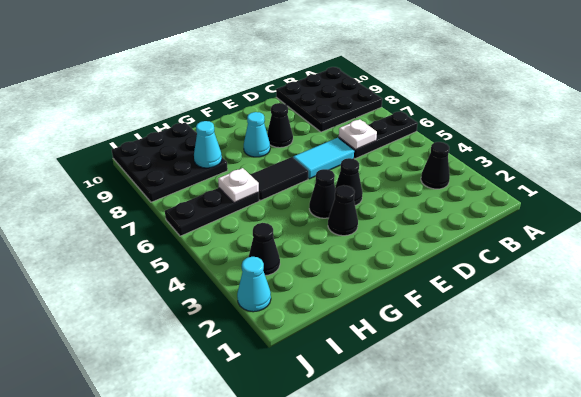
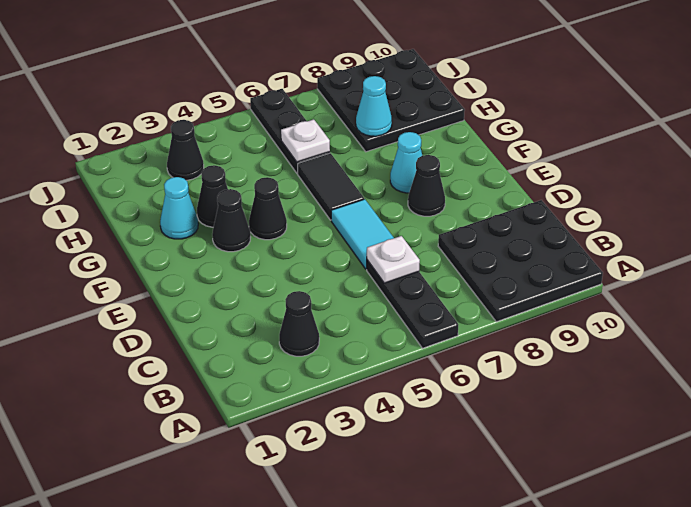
black 1x1 cone [335,158,363,205] -> black 1x1 cone moved to [197,165,228,227]
cyan 1x1 cone [237,257,271,312] -> cyan 1x1 cone moved to [160,177,198,239]

